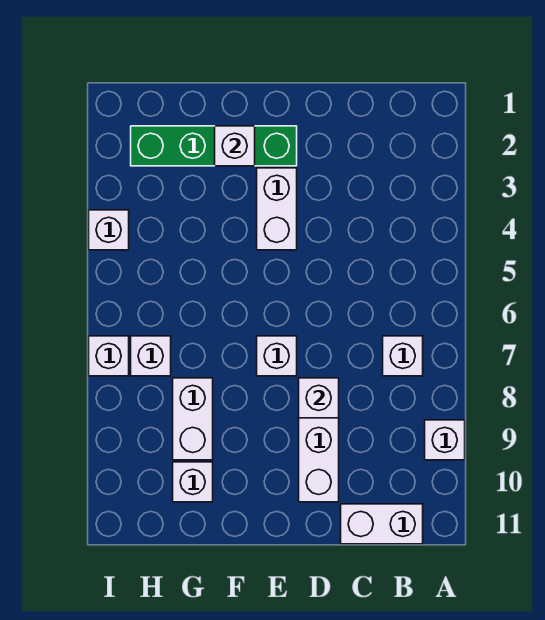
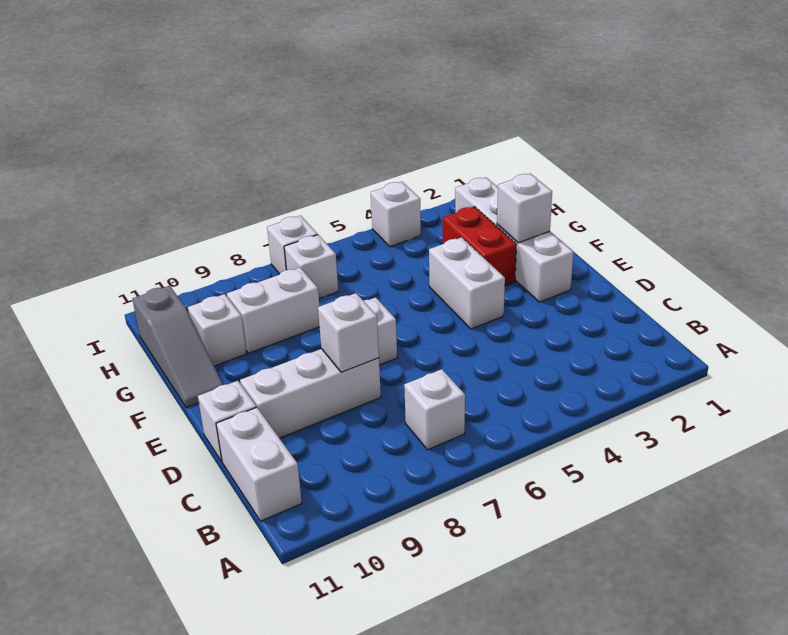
white 1x1 brick [425,420,465,460] -> white 1x1 brick moved to [198,381,256,461]
green 1x4 brick [131,126,297,166] -> white 1x4 brick [455,177,573,302]
white 1x2 brick [257,168,297,250] -> white 1x2 brick turned to [429,237,505,329]
none -> red 1x2 brick [443,206,517,286]
none -> grey 1x3 slope [133,286,223,408]

